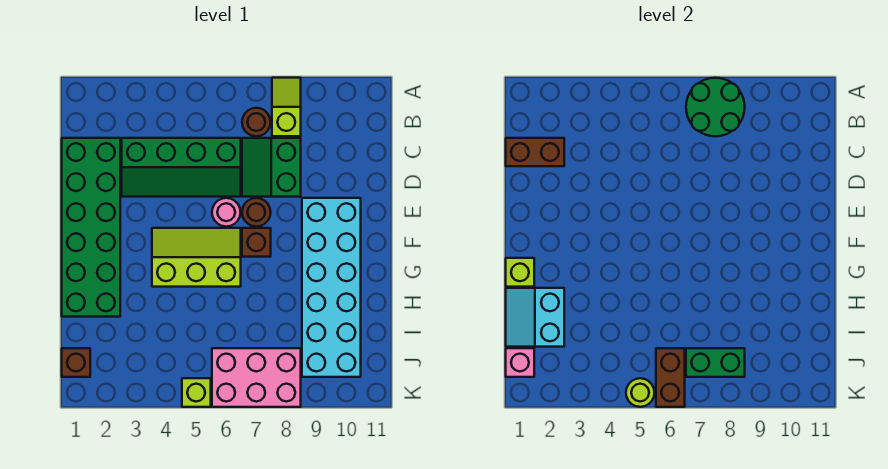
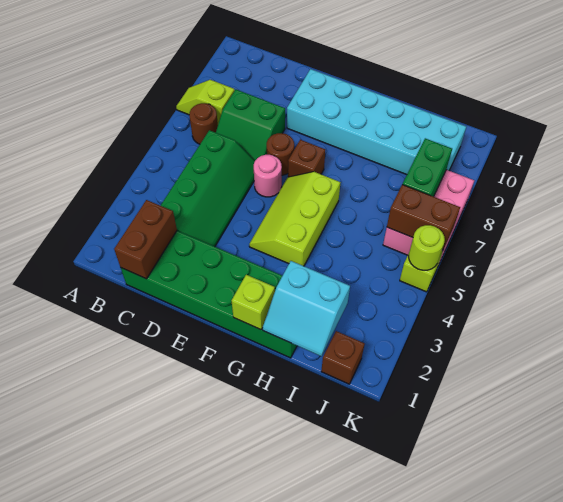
green 2x2 round brick [686,78,745,136] -> none
pink 1x1 brick [506,348,534,377] -> none

